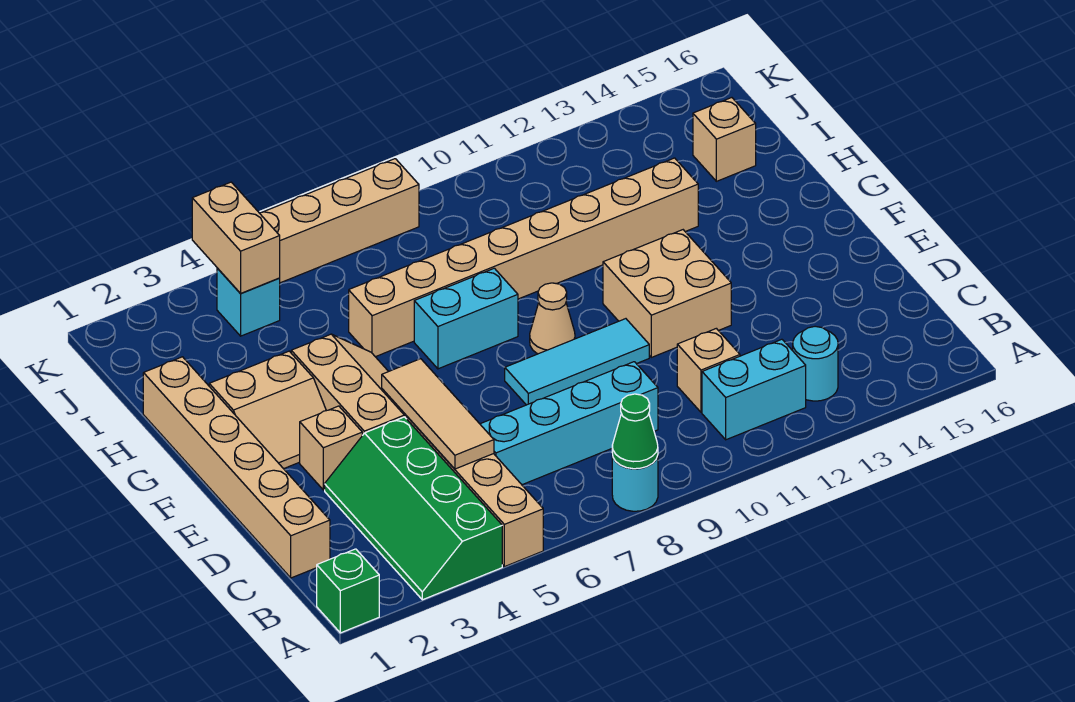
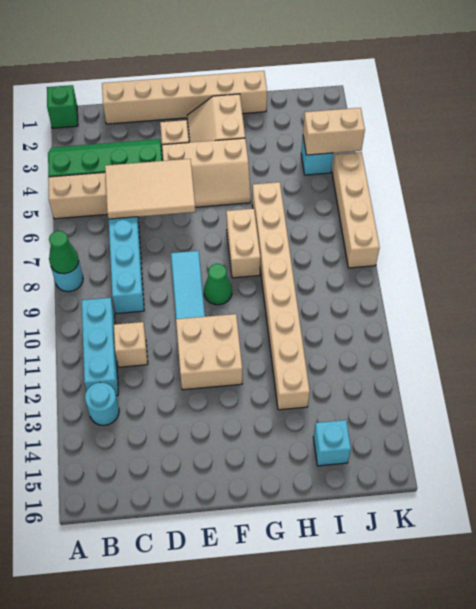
cyan 1x2 brick [702,339,806,440] -> cyan 1x3 brick [82,298,118,396]
tan 1x3 tile [382,359,494,469] -> tan 2x3 tile [105,159,196,219]
tan 1x1 cone [530,283,575,354] -> green 1x1 cone [204,264,232,305]
cyan 1x2 brick [414,268,518,369] -> tan 1x2 brick [226,209,260,278]
tan 1x1 brick [693,98,756,181] -> cyan 1x1 brick [313,420,351,466]

